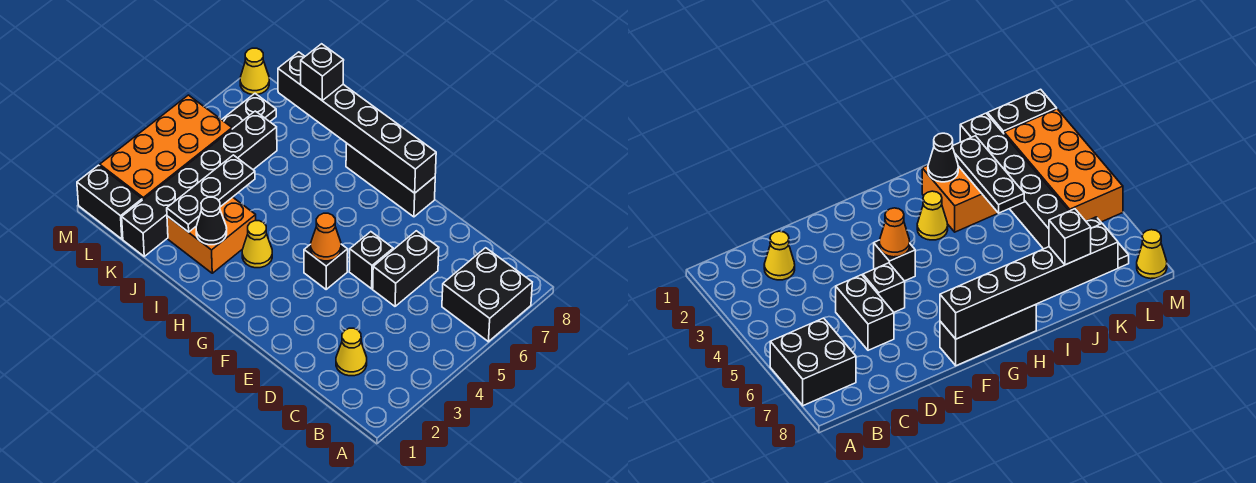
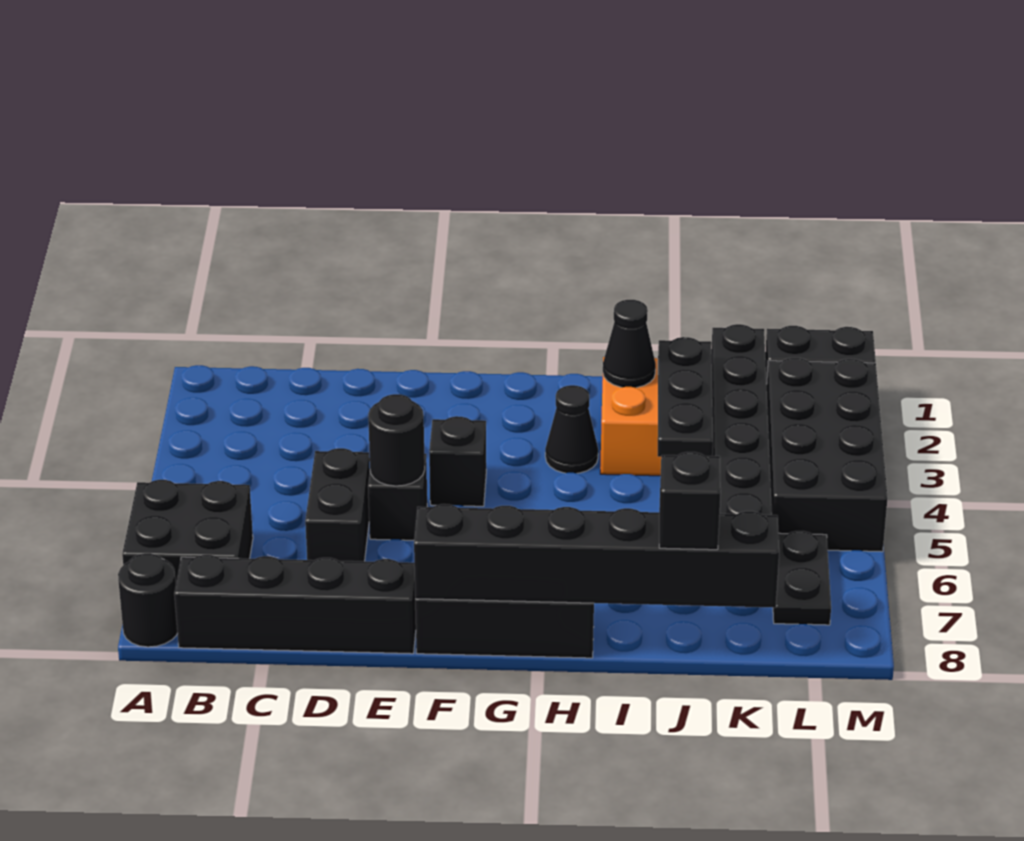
none -> black 1x1 round brick [118,553,178,647]
none -> black 1x4 brick [174,555,416,654]
yellow 1x1 cone [336,328,367,376] -> none
none -> black 1x1 round brick [368,394,425,486]
orange 1x1 cone [311,213,341,261] -> none
yellow 1x1 cone [242,221,272,268] -> black 1x1 cone [545,385,598,473]
orange 2x4 brick [100,95,232,200] -> black 2x4 brick [767,358,888,552]
yellow 1x1 cone [240,48,269,95] -> none

